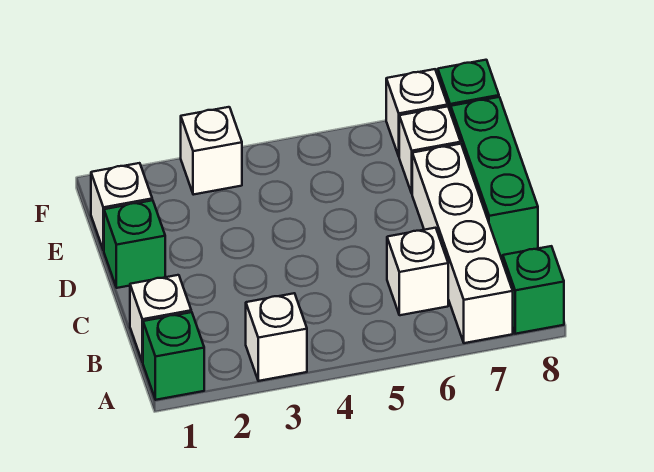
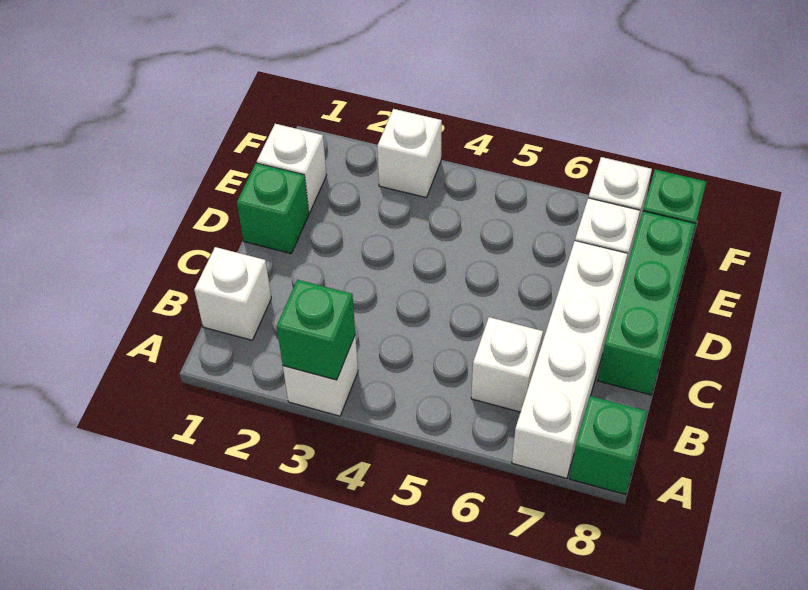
green 1x1 brick [143,312,204,400] -> green 1x1 brick moved to [277,280,355,380]

